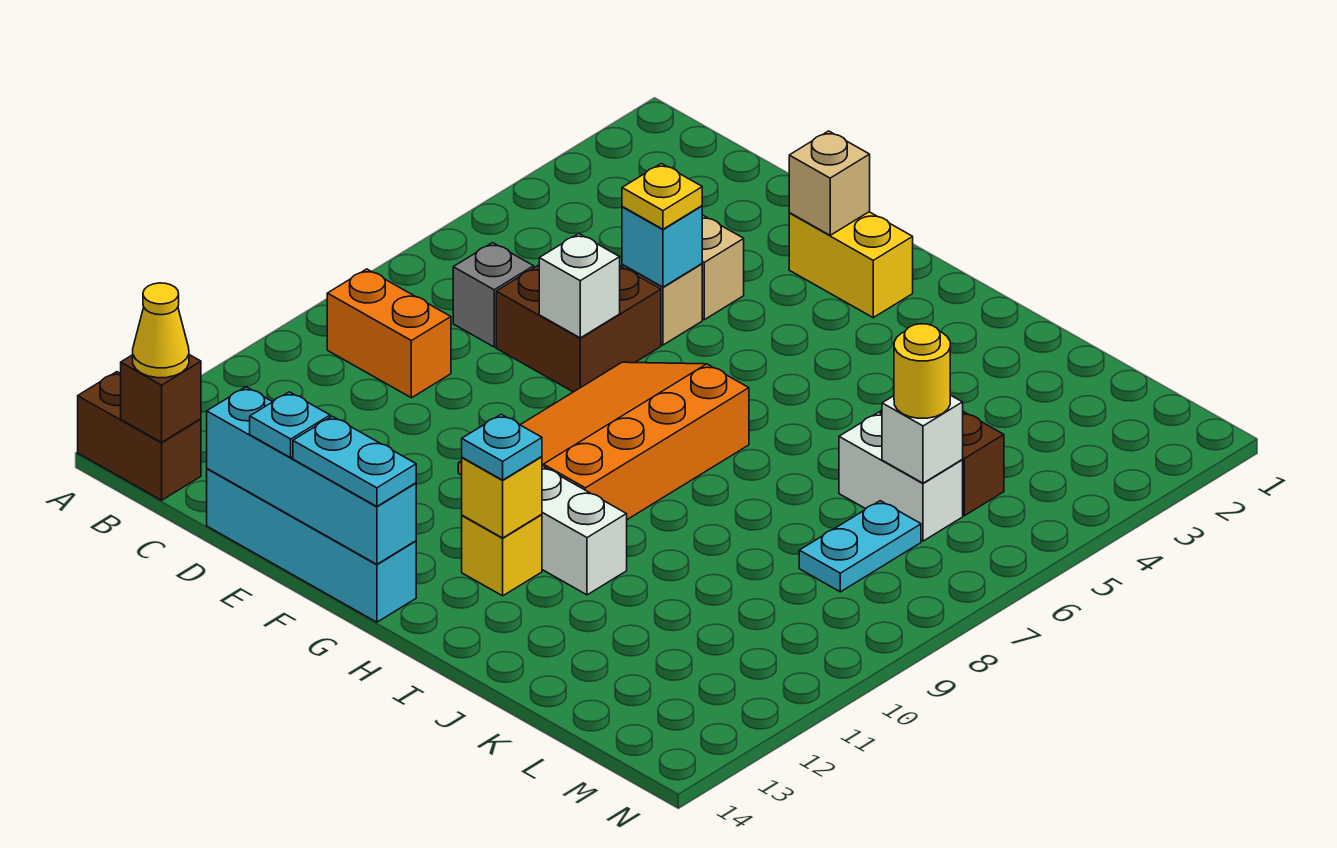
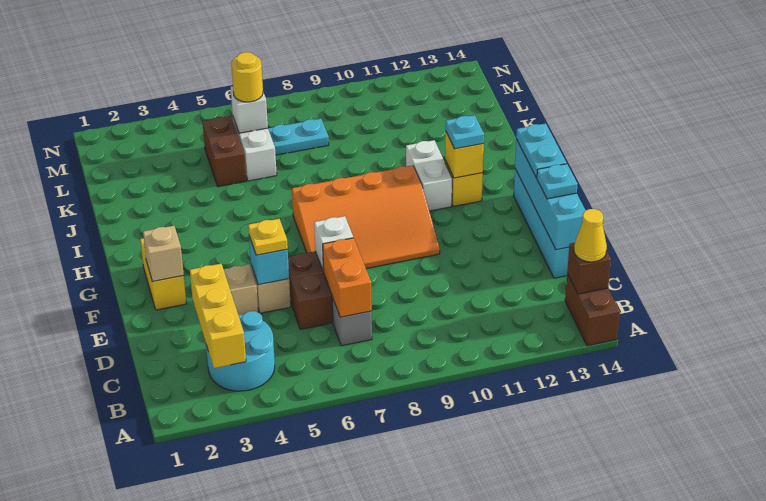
none -> cyan 2x2 round brick [206,311,275,391]
none -> yellow 1x3 brick [190,264,246,368]
orange 1x2 brick [327,269,451,398] -> orange 1x2 brick moved to [323,238,372,317]

